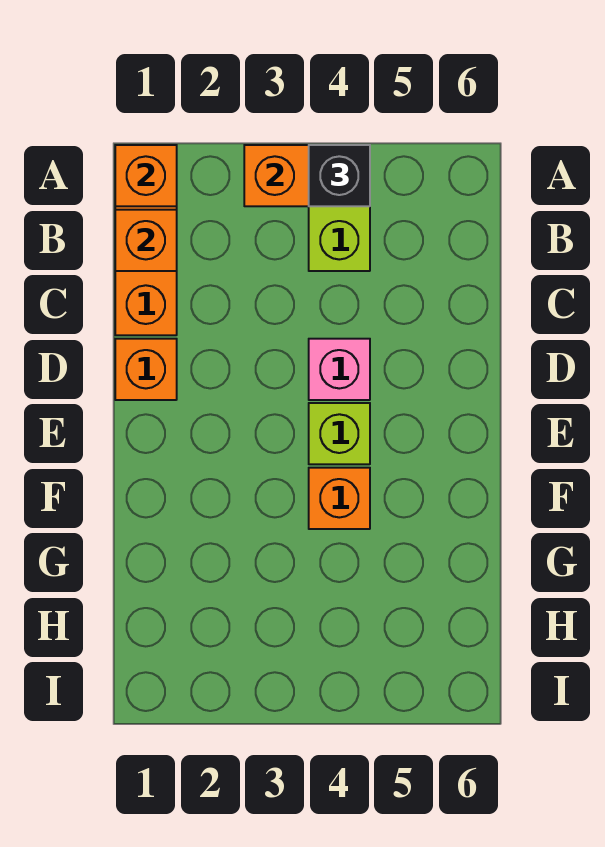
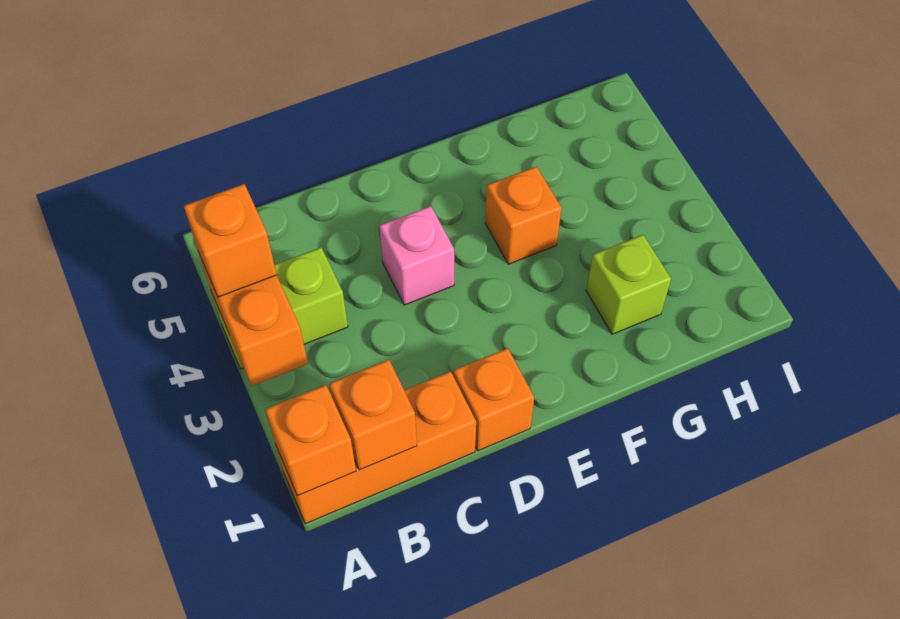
black 1x1 brick [309,145,370,206] -> orange 1x1 brick [184,184,276,297]
lime 1x1 brick [309,403,370,464] -> lime 1x1 brick moved to [586,235,671,334]

